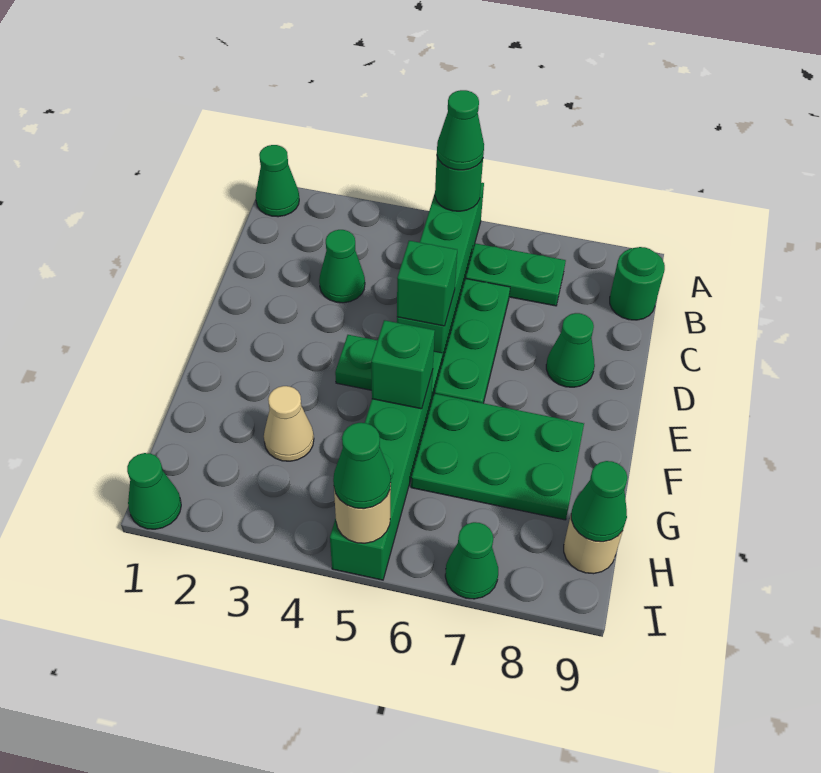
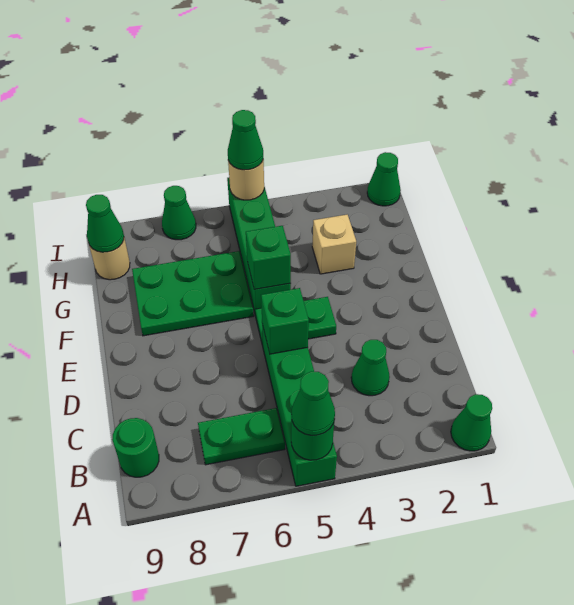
green 1x3 plate [434,279,510,403] -> none
green 1x1 cone [546,313,595,387] -> none
tan 1x1 cone [264,386,314,461] -> tan 1x1 brick [312,215,356,274]

